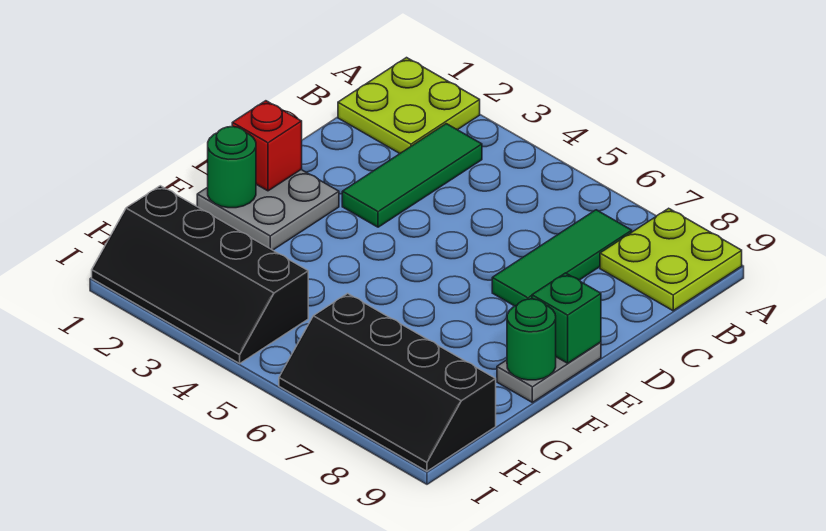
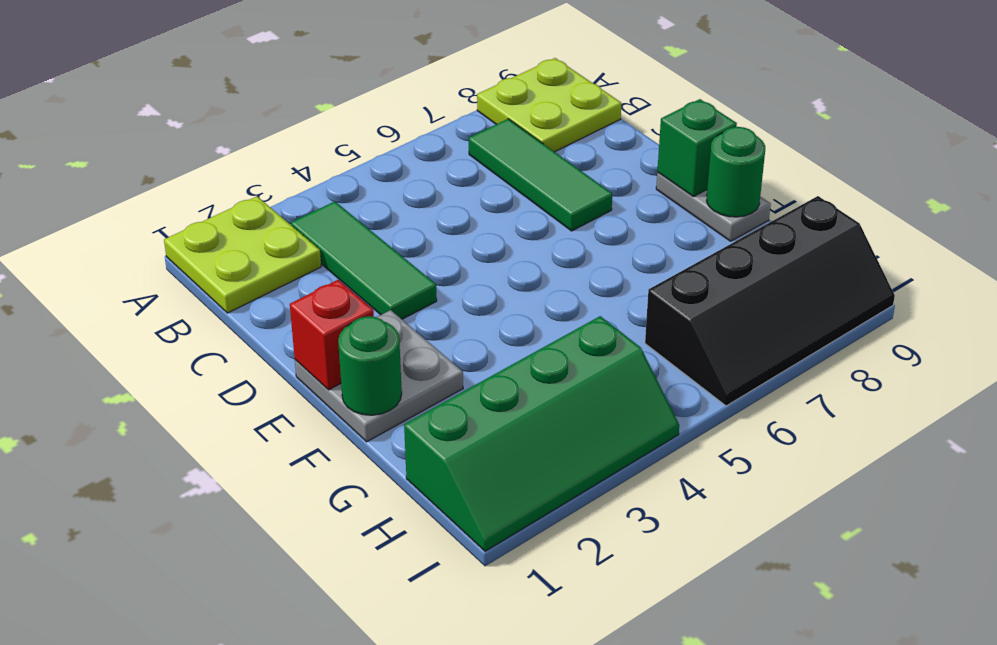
black 2x4 slope [92,186,308,363] -> green 2x4 slope [404,316,679,551]

